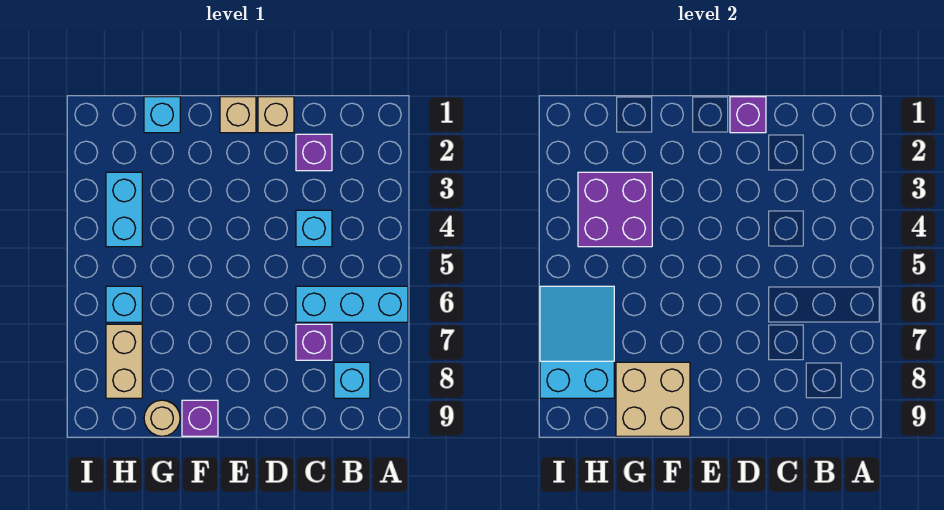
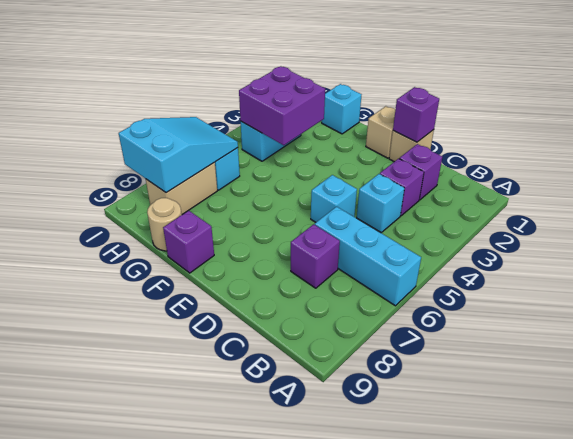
cyan 1x1 brick [334,362,370,398] -> cyan 1x1 brick moved to [311,175,357,222]
none -> purple 1x1 brick [380,159,424,216]
tan 2x2 brick [616,362,690,436] -> none

